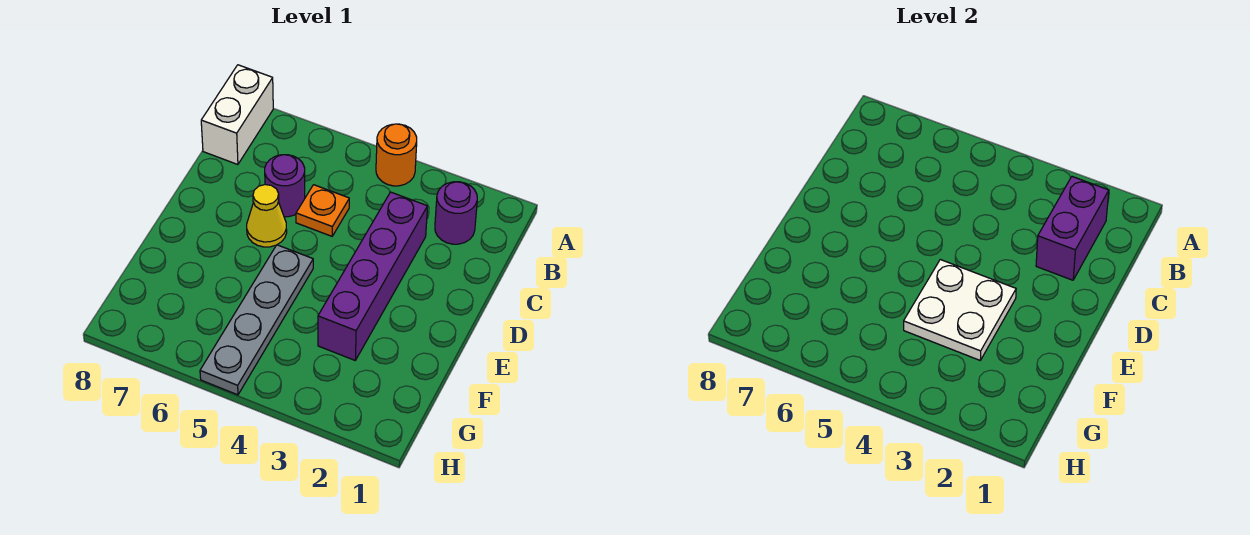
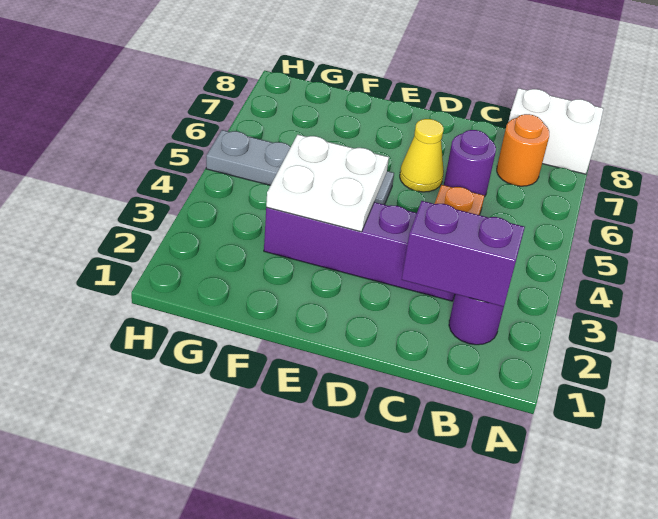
orange 1x1 round brick [376,124,417,186] -> orange 1x1 round brick moved to [497,114,549,186]

